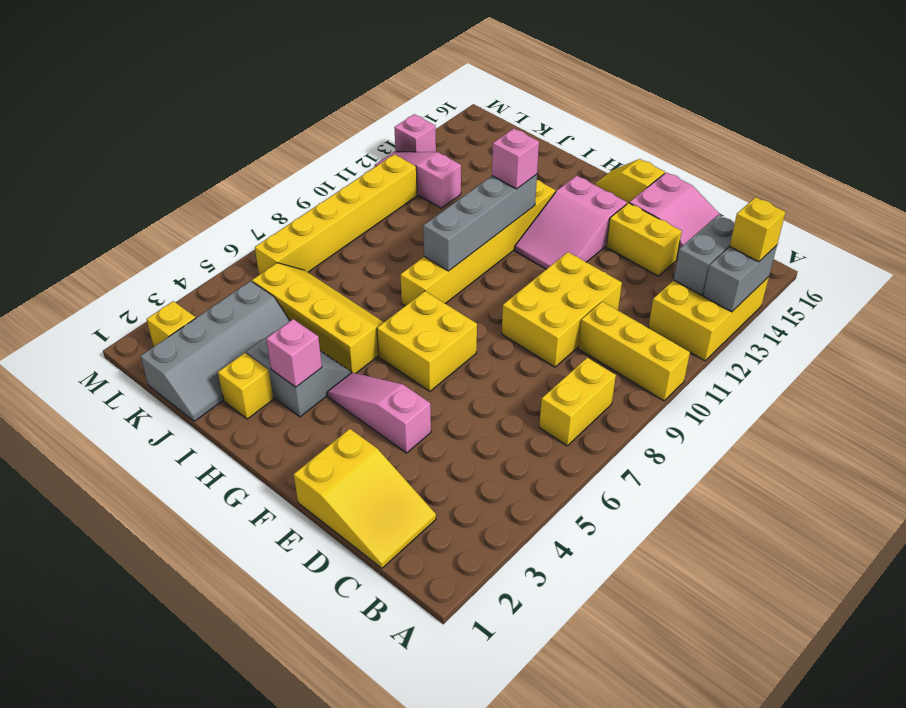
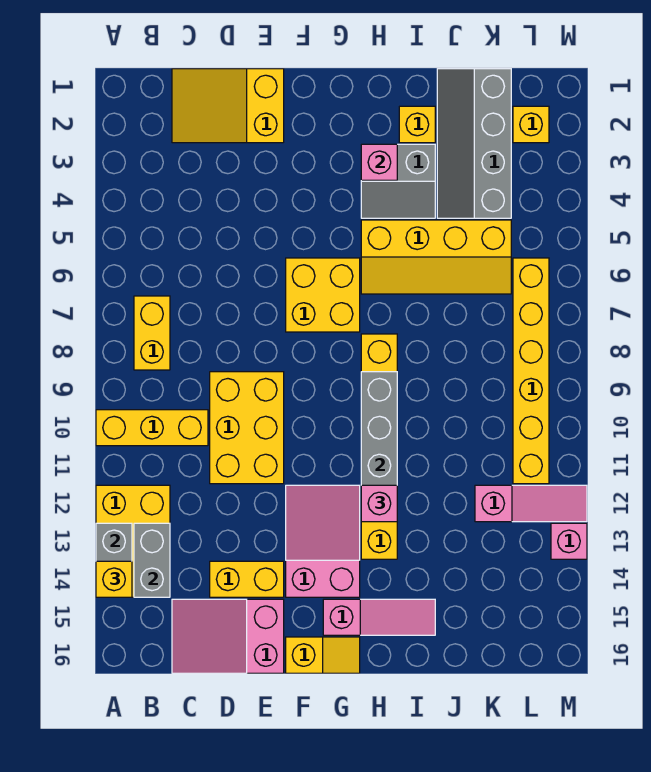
pink 1x3 slope [327,373,431,453] -> pink 1x3 slope moved to [323,599,435,635]

